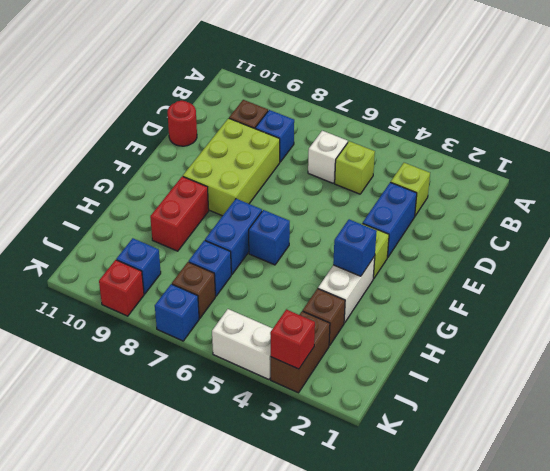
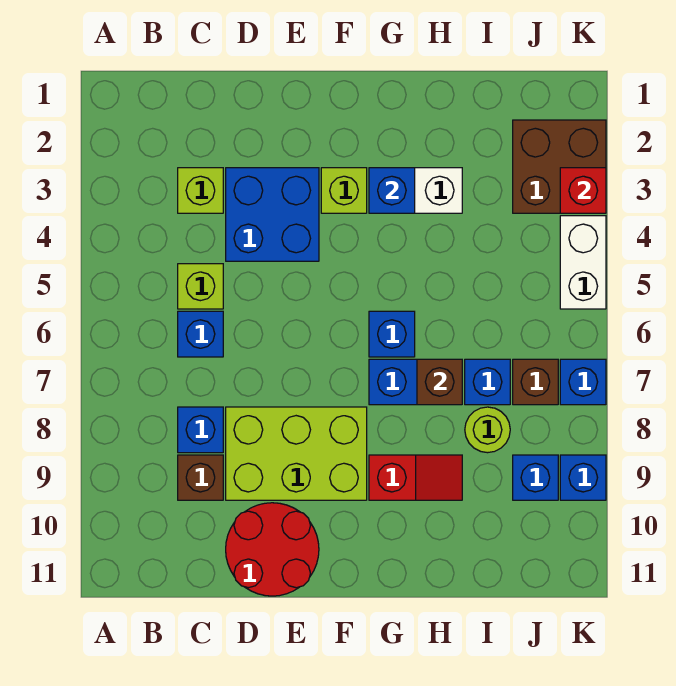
white 1x1 brick [308,131,348,183] -> blue 1x1 brick [178,311,223,357]
blue 1x2 brick [363,182,417,258] -> blue 2x2 brick [226,168,319,261]
red 1x1 round brick [167,101,197,146] -> red 2x2 round brick [226,503,319,596]
red 1x2 brick [150,176,209,251] -> red 1x2 slope [369,455,462,500]
brown 1x1 brick [303,289,345,346] -> brown 1x1 brick moved to [417,359,462,405]
none -> lime 1x1 round brick [465,407,510,453]
brown 1x2 brick [271,311,330,393] -> brown 2x2 brick [513,120,606,213]
red 1x1 brick [99,260,144,316] -> blue 1x1 brick [560,455,606,500]

